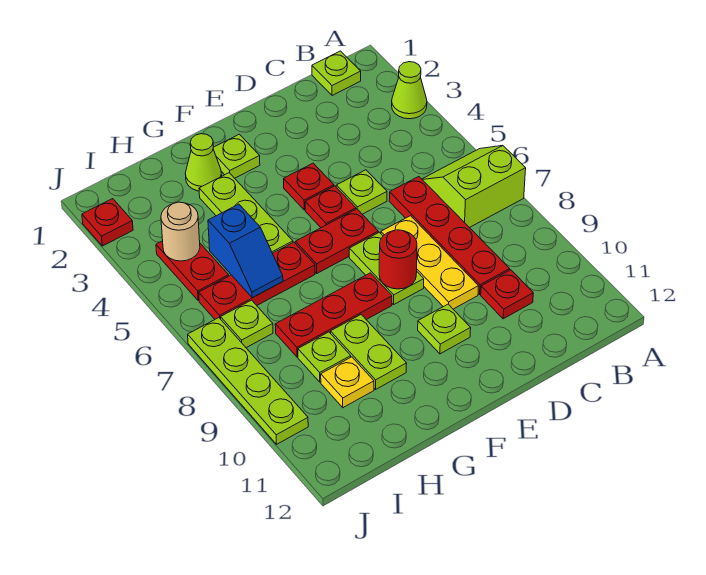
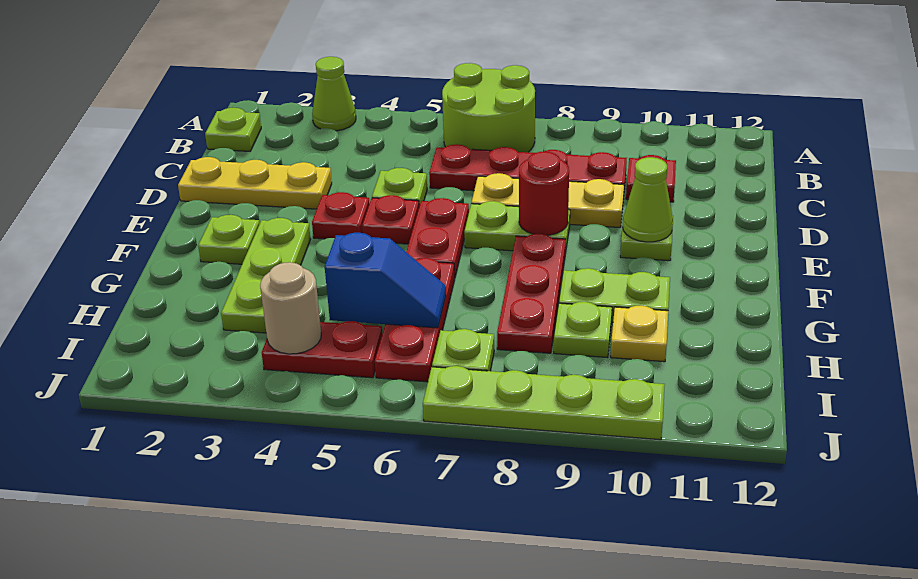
lime 2x2 slope [422,146,526,228] -> lime 2x2 round brick [442,63,535,152]
none -> yellow 1x3 plate [178,157,332,209]
lime 1x1 cone [185,134,222,191] -> lime 1x1 cone moved to [623,157,673,242]
lime 1x3 plate [199,173,293,253] -> lime 1x3 plate turned to [221,218,311,333]
red 1x1 plate [82,199,133,246] -> none

